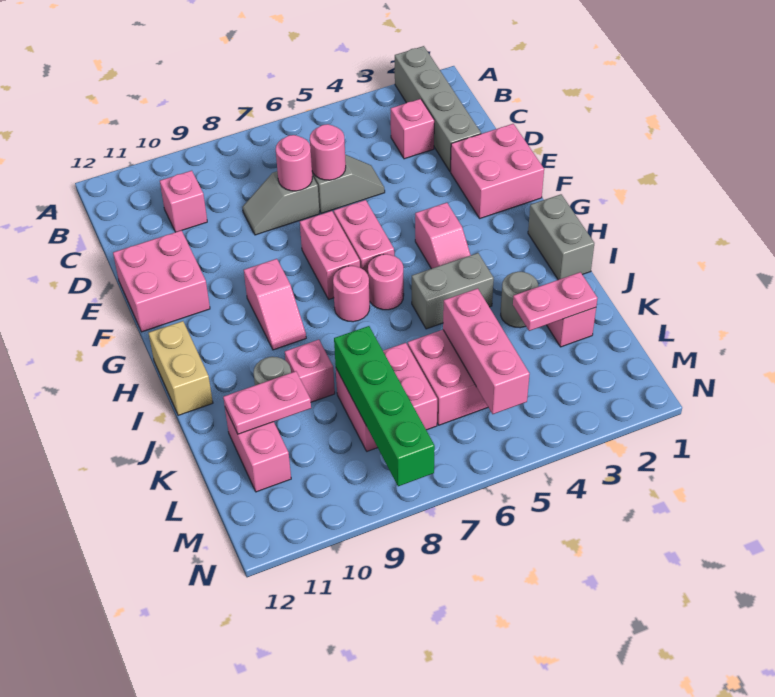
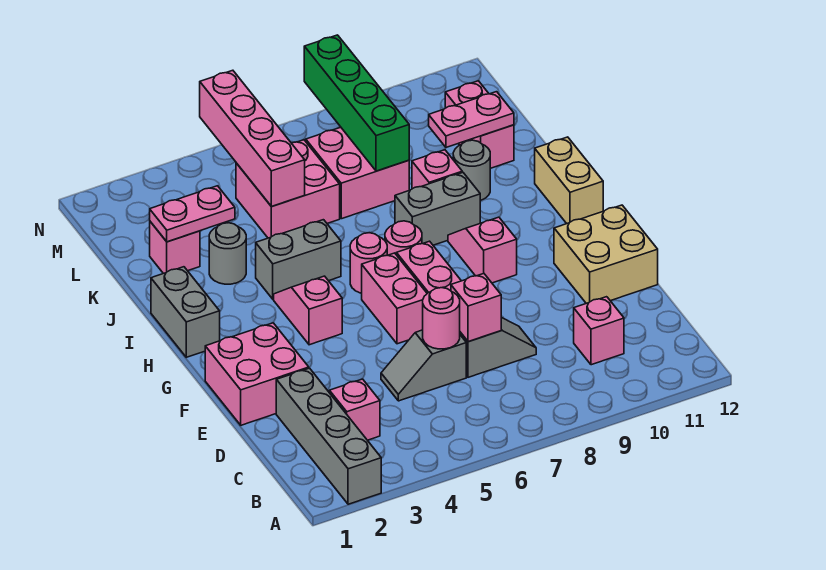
pink 1x1 round brick [276,135,312,191] -> pink 1x1 brick [451,274,501,342]
pink 2x2 brick [113,230,210,332] -> tan 2x2 brick [554,205,658,303]
none -> grey 1x2 brick [395,172,480,245]
pink 1x3 brick [443,288,530,414] -> pink 1x4 brick [200,70,305,207]

